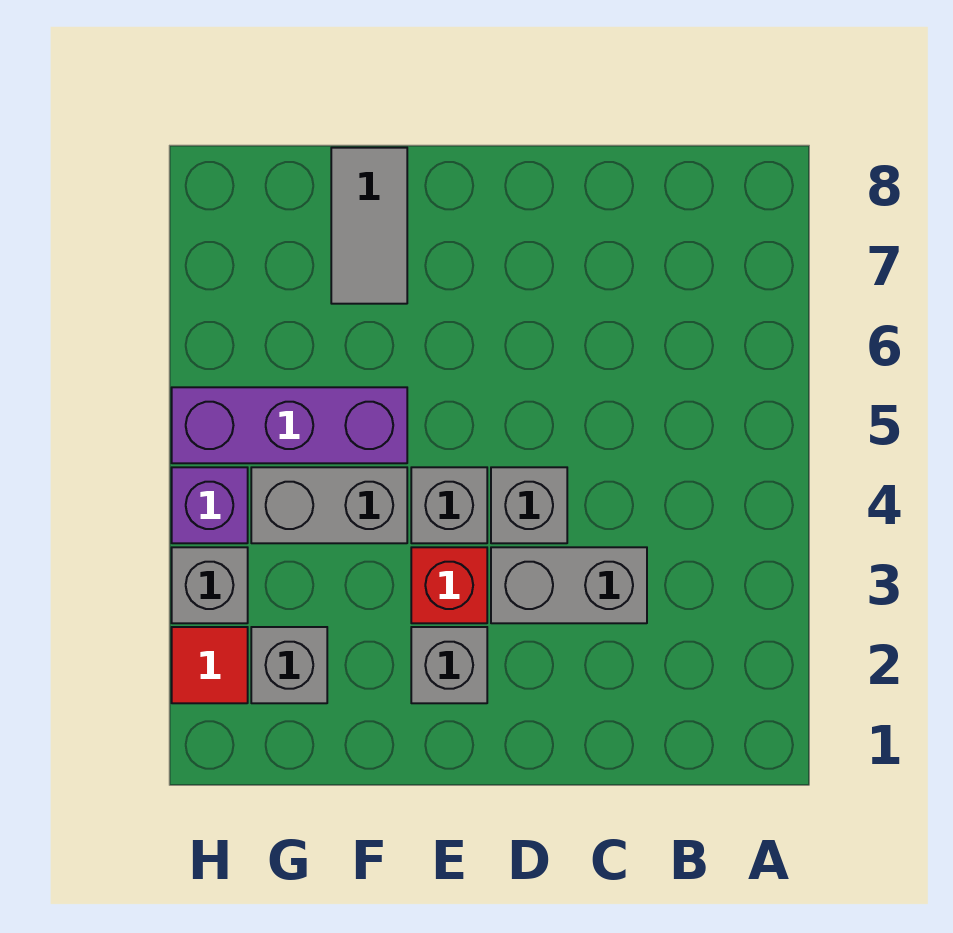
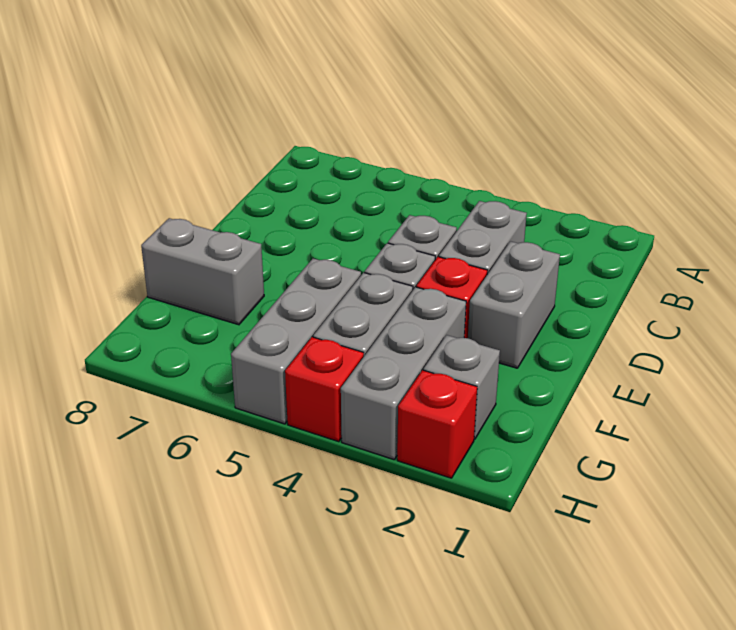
grey 1x1 brick [411,627,487,703] -> grey 1x2 brick [468,241,560,368]
purple 1x3 brick [172,387,407,463] -> grey 1x3 brick [231,259,361,424]
grey 1x2 tile [331,148,407,304] -> grey 1x2 brick [141,218,264,325]
red 1x1 tile [172,627,248,703] -> red 1x1 brick [397,370,477,478]
grey 1x1 brick [172,547,248,623] -> grey 1x3 brick [341,287,466,459]
purple 1x1 brick [172,467,248,543] -> red 1x1 brick [285,337,364,442]

